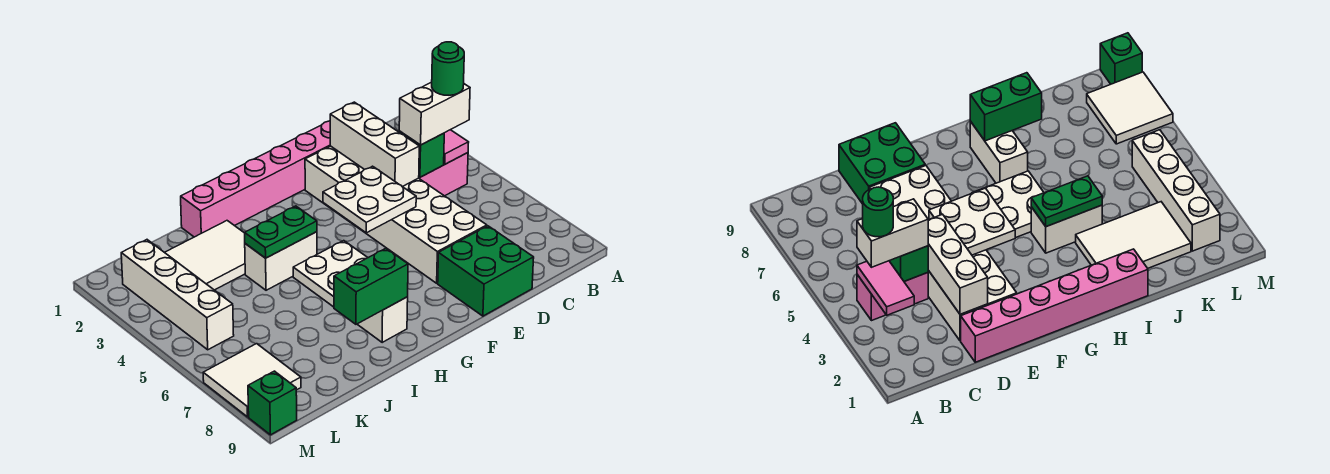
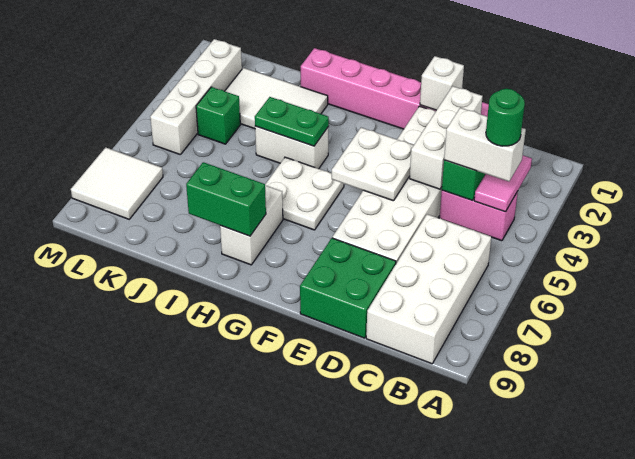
none -> white 2x4 brick [366,214,491,364]
none -> white 1x1 brick [420,56,464,110]
green 1x1 brick [248,371,297,435] -> green 1x1 brick moved to [196,87,240,144]

